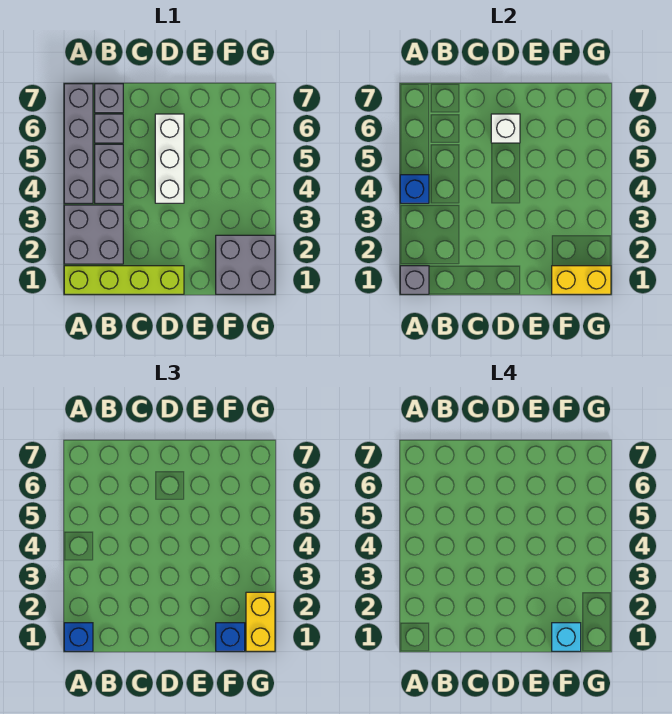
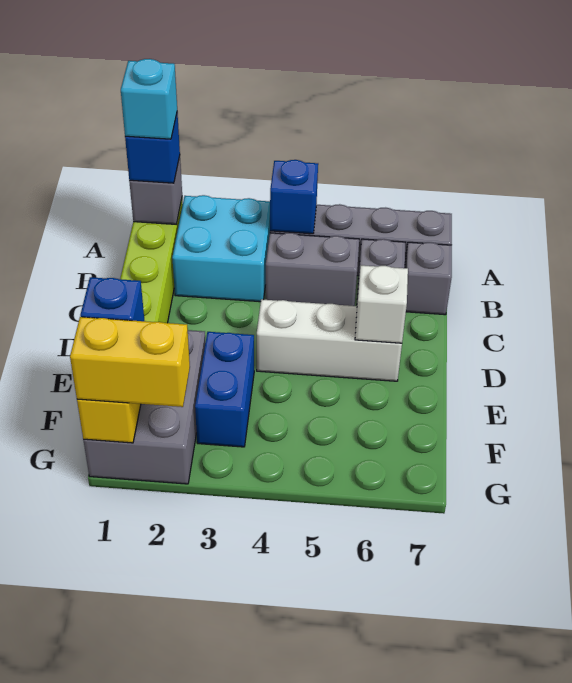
grey 2x2 brick [64,205,123,264] -> cyan 2x2 brick [172,195,270,302]
none -> blue 1x2 brick [195,332,254,447]
grey 2x2 brick [216,235,275,294] -> grey 2x3 brick [83,330,205,484]
cyan 1x1 brick [552,623,581,651] -> cyan 1x1 brick moved to [121,59,177,139]

